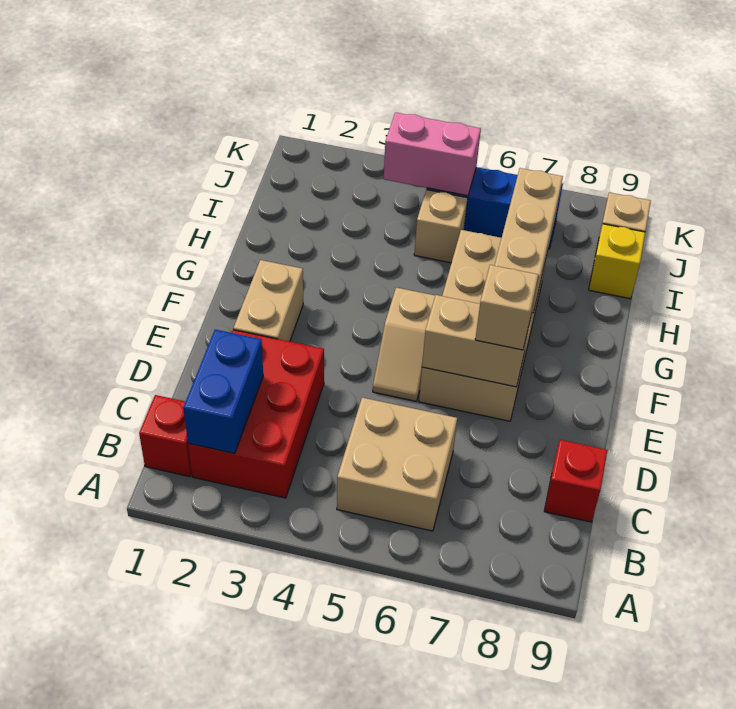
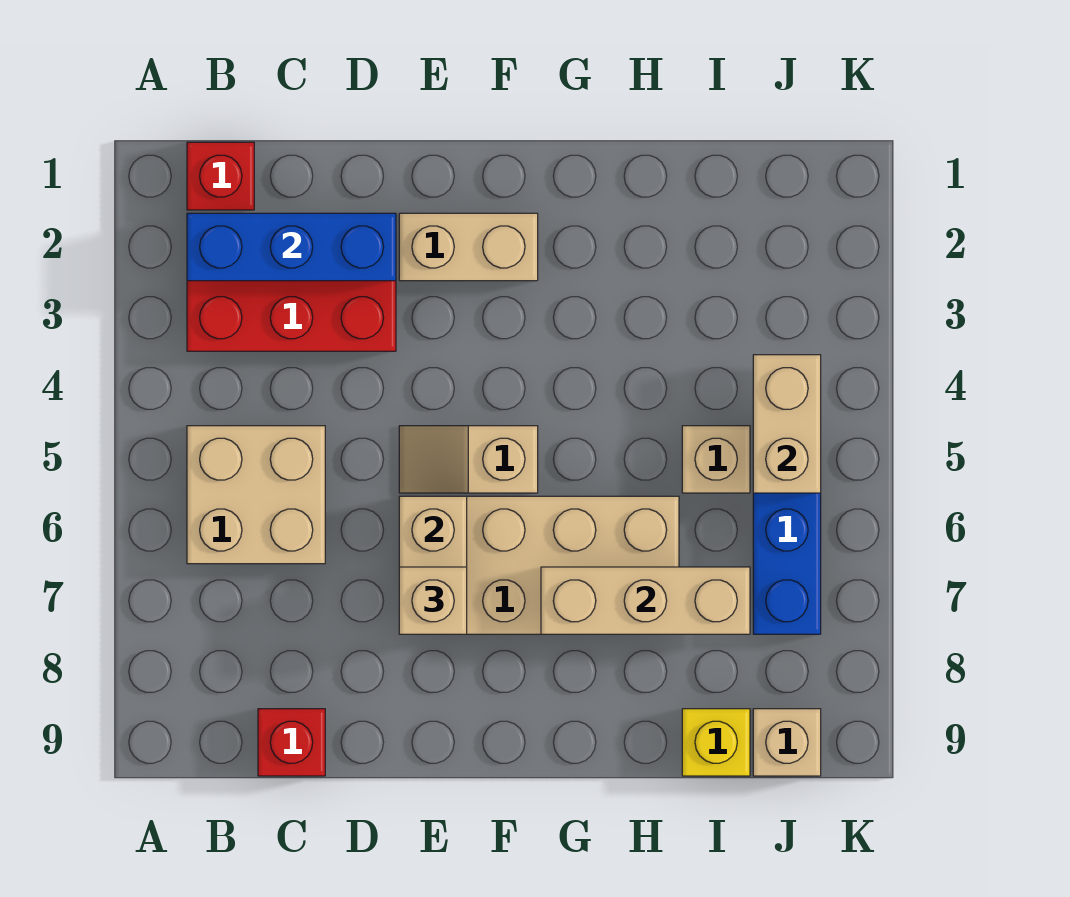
blue 1x2 brick [183,330,263,454] -> blue 1x3 brick [187,213,396,281]
pink 1x2 brick [384,112,481,196] -> tan 1x2 brick [753,355,821,493]

